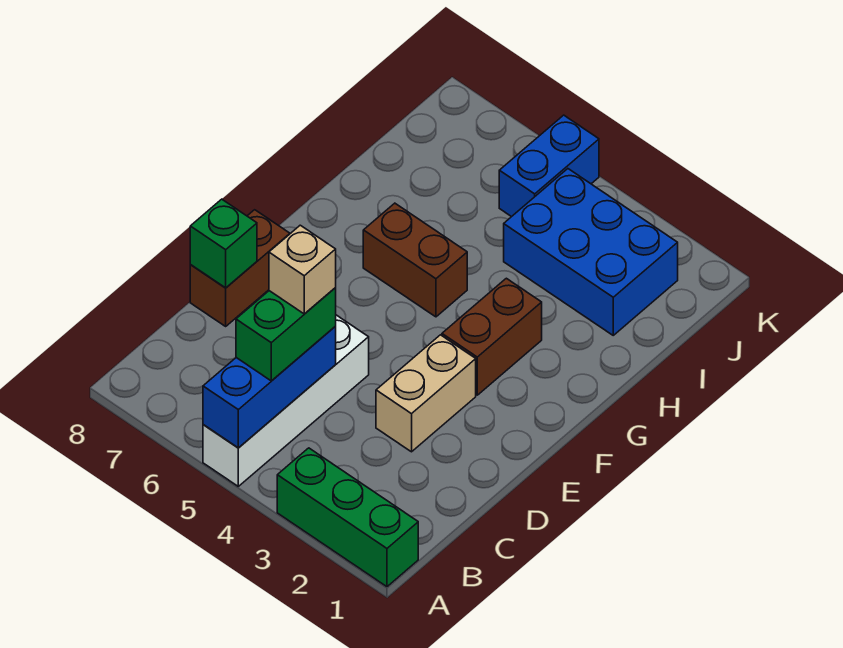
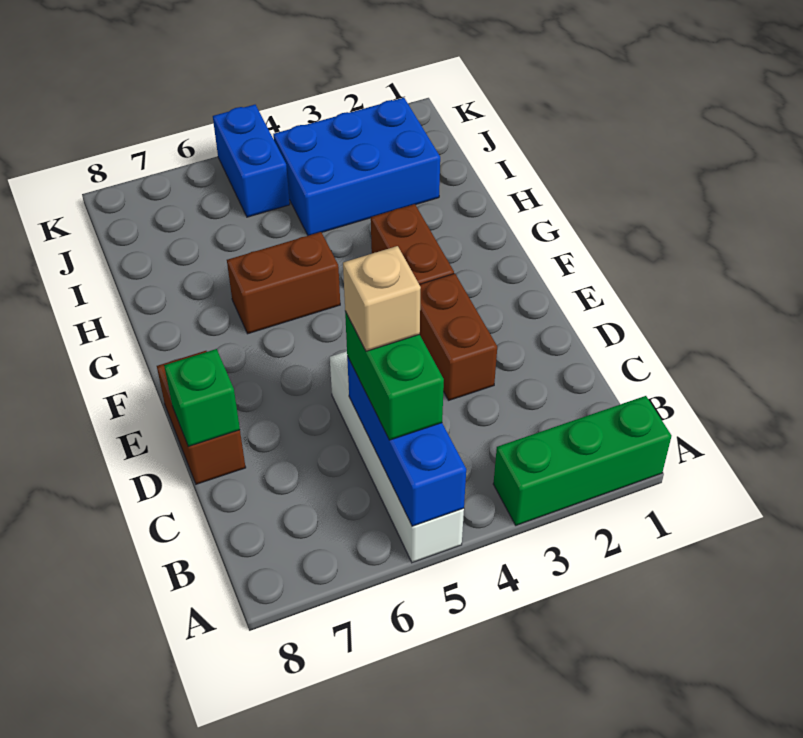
tan 1x2 brick [376,335,476,452] -> brown 1x2 brick [419,274,497,400]

